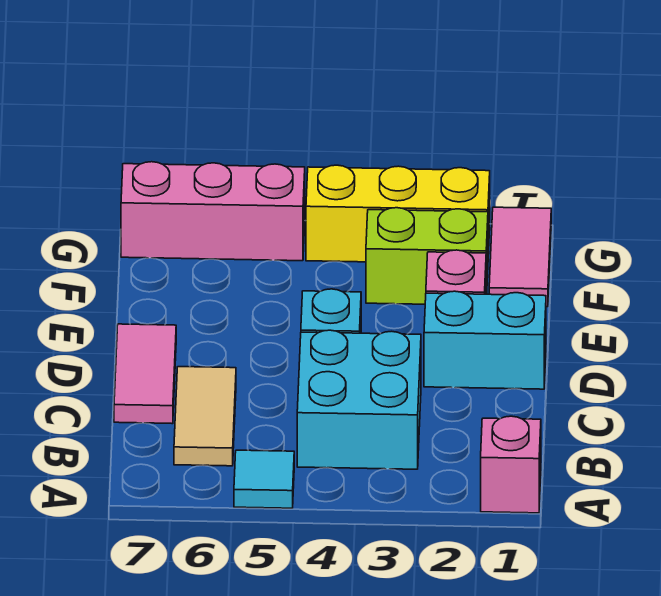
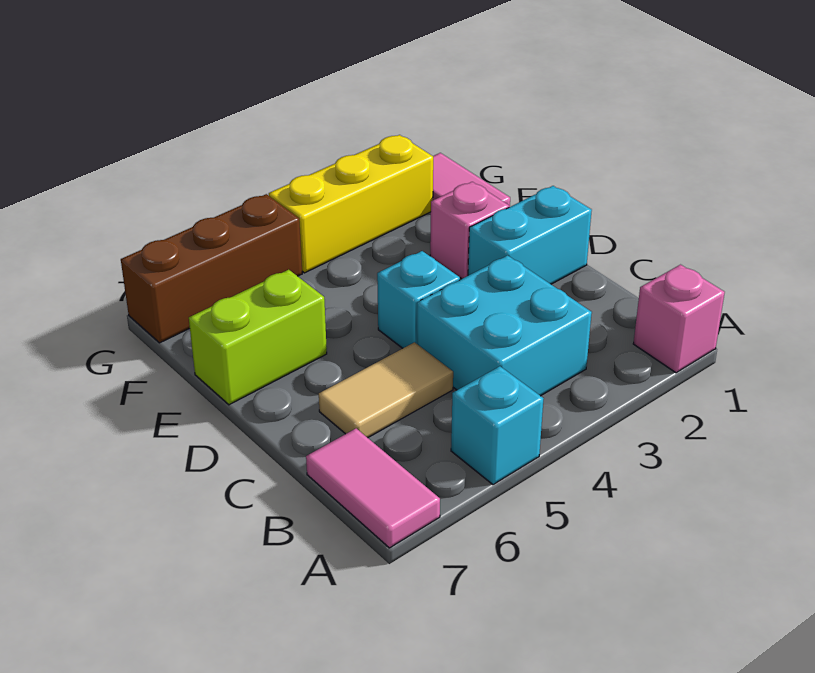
cyan 1x1 tile [234,450,294,508] -> cyan 1x1 brick [451,366,544,485]
tan 1x2 tile [174,367,236,466] -> tan 1x2 tile turned to [319,342,453,438]
pink 1x2 tile [114,324,176,424] -> pink 1x2 tile moved to [306,428,440,548]
lime 1x2 brick [366,208,488,304] -> lime 1x2 brick moved to [189,270,327,405]
pink 1x3 brick [121,162,305,261] -> brown 1x3 brick [121,194,302,343]

